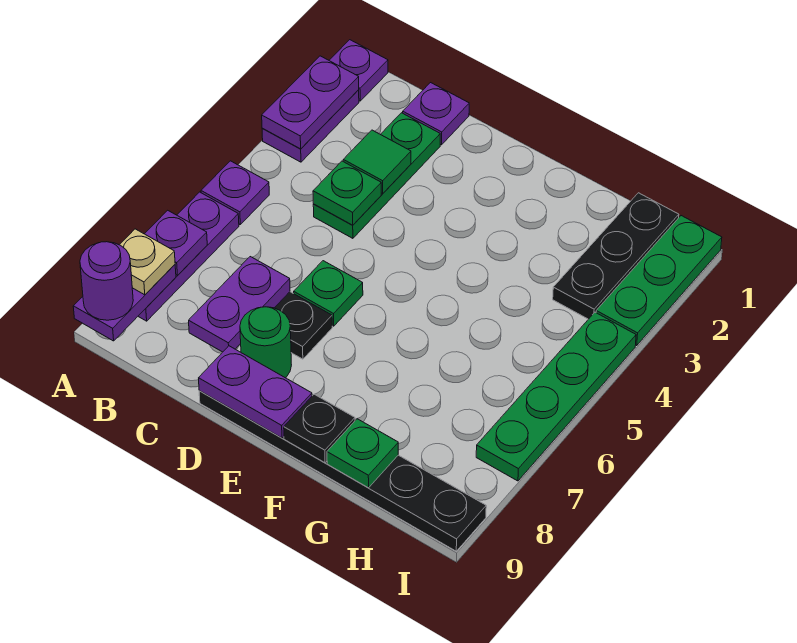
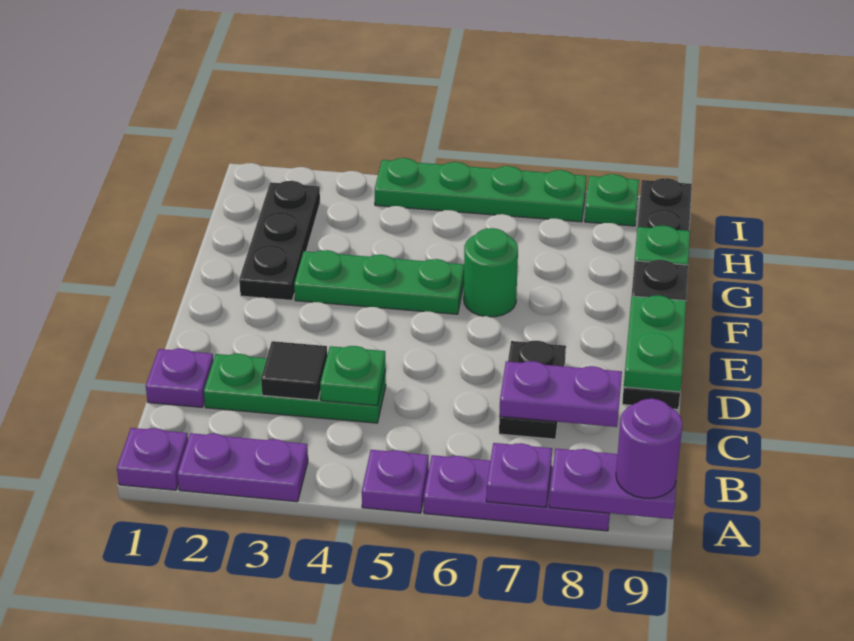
purple 1x2 plate [262,56,359,149] -> none
tan 1x1 plate [120,229,175,295] -> none
green 1x1 tile [343,130,411,193] -> black 1x1 tile [261,341,327,400]
green 1x1 plate [294,261,363,326] -> green 1x1 plate moved to [585,174,639,226]
green 1x1 round brick [240,307,291,378] -> green 1x1 round brick moved to [464,228,518,317]
purple 1x2 plate [199,346,312,438] -> green 1x2 plate [624,295,686,392]
black 1x3 plate [553,193,679,319] -> black 1x3 plate turned to [239,181,320,300]
green 1x3 plate [596,216,722,345] -> green 1x3 plate moved to [294,250,464,314]

